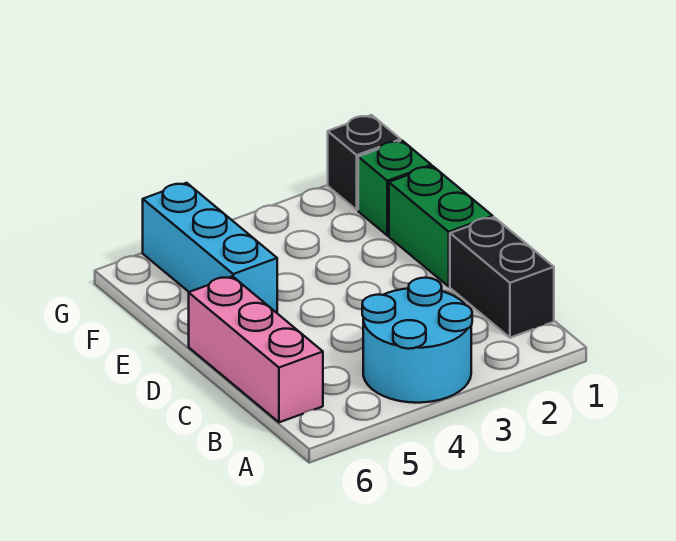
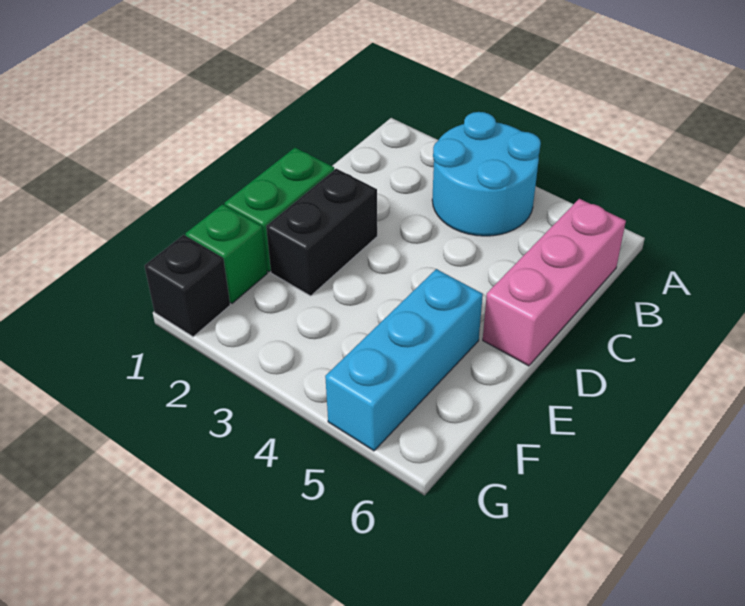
black 1x2 brick [450,217,554,338] -> black 1x2 brick moved to [266,169,377,296]

